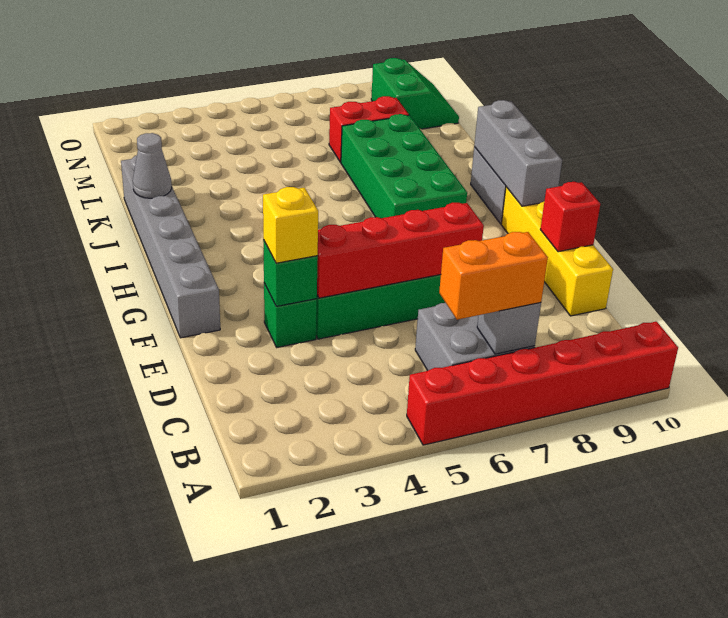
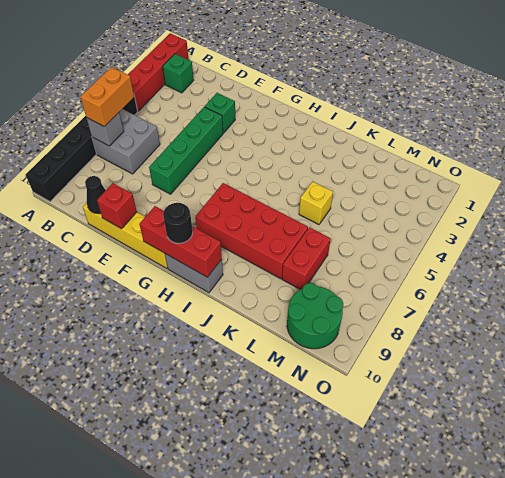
red 1x6 brick [407,321,678,445] -> black 1x6 brick [26,96,138,202]
none -> black 1x1 cone [85,176,106,214]
green 1x1 brick [263,240,318,306] -> green 1x1 brick moved to [163,54,194,93]
yellow 1x1 brick [263,187,318,263] -> yellow 1x1 brick moved to [299,181,333,225]
red 1x4 brick [317,203,484,298] -> red 1x4 brick moved to [128,33,189,111]
grey 1x6 brick [121,155,220,338] -> none
grey 1x3 brick [474,100,562,206] -> red 1x3 brick [139,206,222,277]
green 2x4 brick [341,114,467,218] -> red 2x4 brick [195,183,308,279]
none -> black 1x1 round brick [163,203,193,243]
grey 1x1 cone [133,133,172,198] -> none
green 2x2 slope [371,58,459,129] -> green 2x2 round brick [287,283,343,349]

